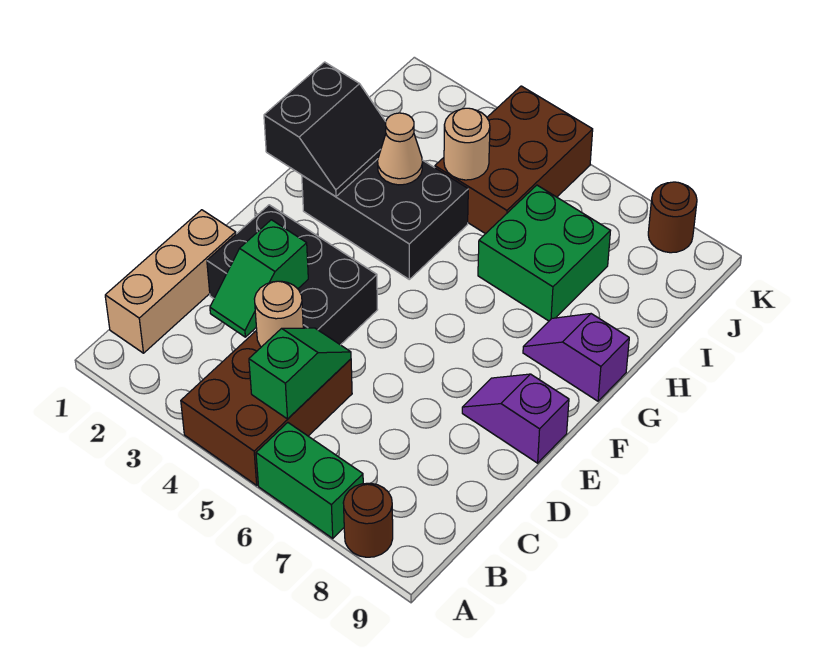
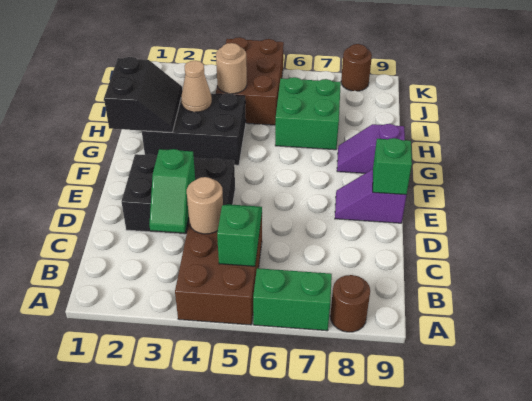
tan 1x3 brick [105,210,236,353] -> none
none -> green 1x1 brick [373,138,412,195]

